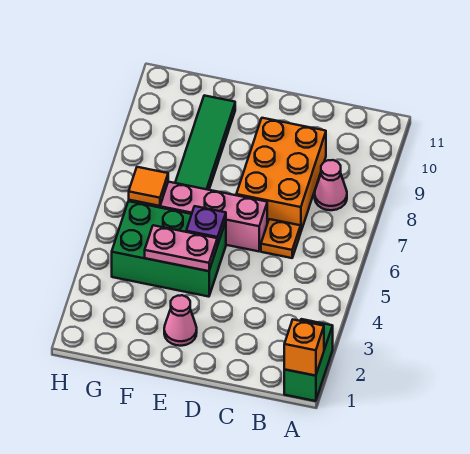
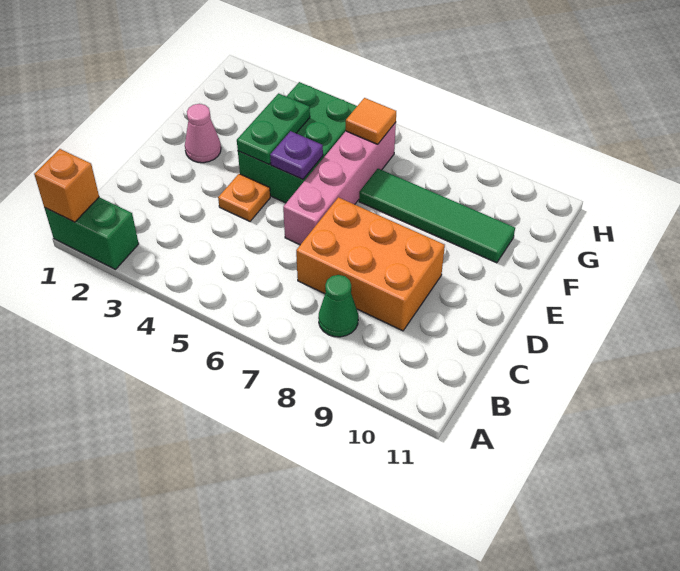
pink 1x1 cone [315,160,347,210] -> green 1x1 cone [318,275,358,337]
orange 1x1 plate [261,219,301,258] -> orange 1x1 plate moved to [218,174,270,221]
pink 1x2 plate [145,225,217,271] -> green 1x2 plate [237,93,310,164]

